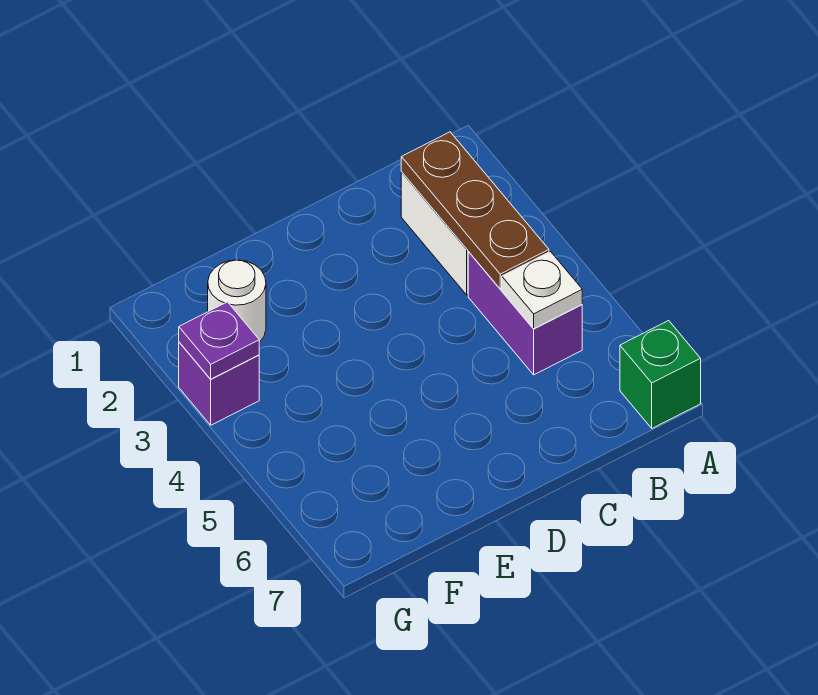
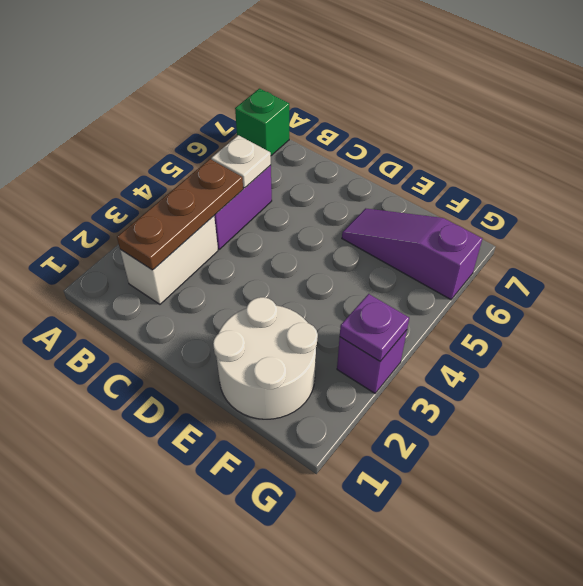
none -> purple 1x3 slope [342,208,483,299]
white 1x1 round brick [208,260,266,342] -> white 2x2 round brick [213,297,318,419]

